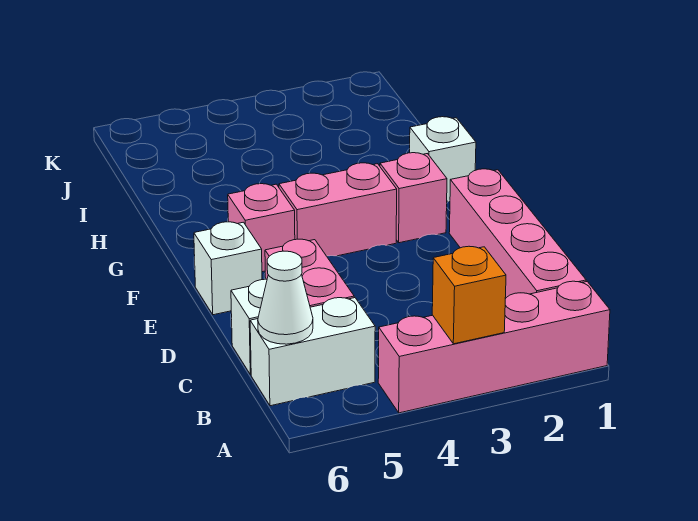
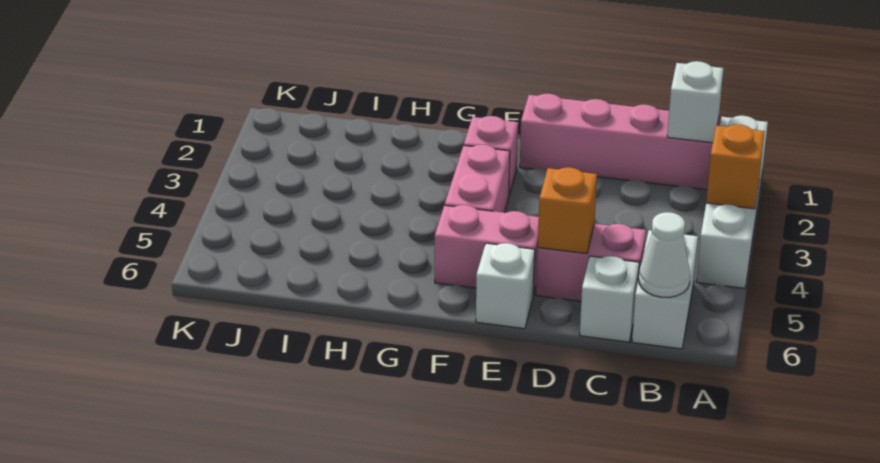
pink 1x4 brick [378,281,610,413] -> white 1x4 brick [696,116,768,288]
none -> orange 1x1 brick [538,167,597,254]
pink 1x1 brick [228,184,295,272] -> pink 1x2 brick [435,205,539,295]
white 1x1 brick [410,117,476,201] -> white 1x1 brick moved to [667,61,723,143]

